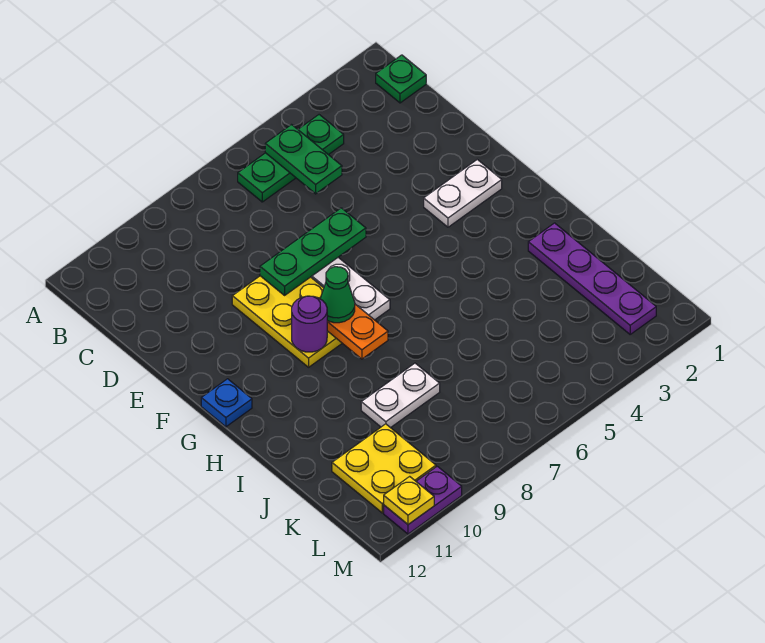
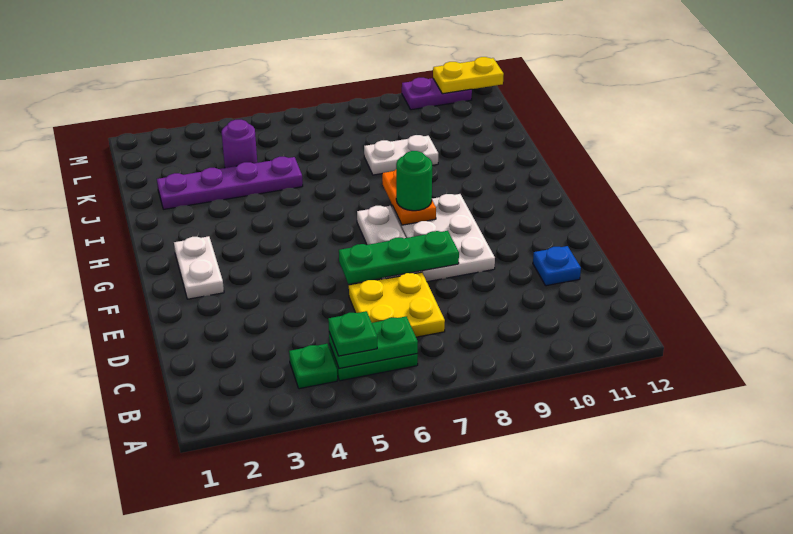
green 1x1 plate [376,55,426,103] -> green 1x1 plate moved to [328,311,377,356]
green 1x2 plate [265,125,342,194] -> green 1x2 plate turned to [329,316,418,368]
yellow 2x3 plate [232,276,342,367] -> white 2x3 plate [392,194,495,282]
white 1x2 plate [424,160,502,227] -> white 1x2 plate turned to [174,236,224,299]
green 1x1 cone [320,267,355,323] -> green 1x1 round brick [396,151,432,211]
purple 1x1 round brick [292,296,327,352] -> purple 1x1 round brick moved to [222,120,257,168]
blue 1x1 plate [201,379,252,427] -> blue 1x1 plate moved to [533,246,581,286]
purple 1x4 plate [528,223,656,334] -> purple 1x4 plate turned to [157,157,303,209]
yellow 2x2 plate [332,424,436,513] -> yellow 2x2 plate moved to [349,272,445,337]
yellow 1x1 plate [384,476,434,524] -> yellow 1x2 plate [433,57,504,94]

